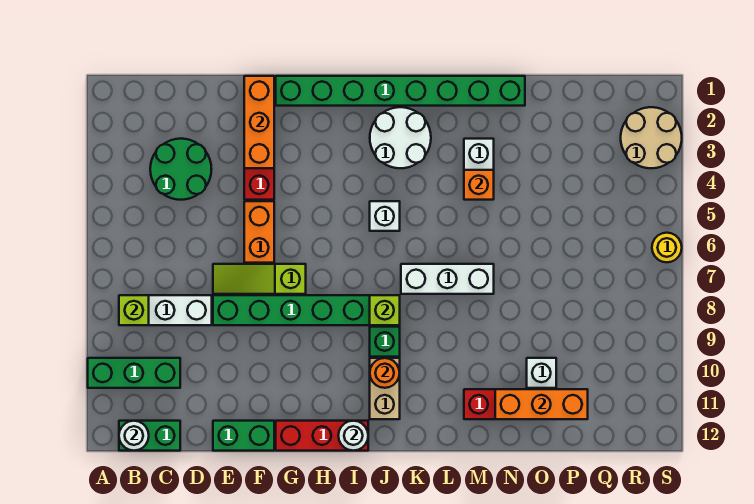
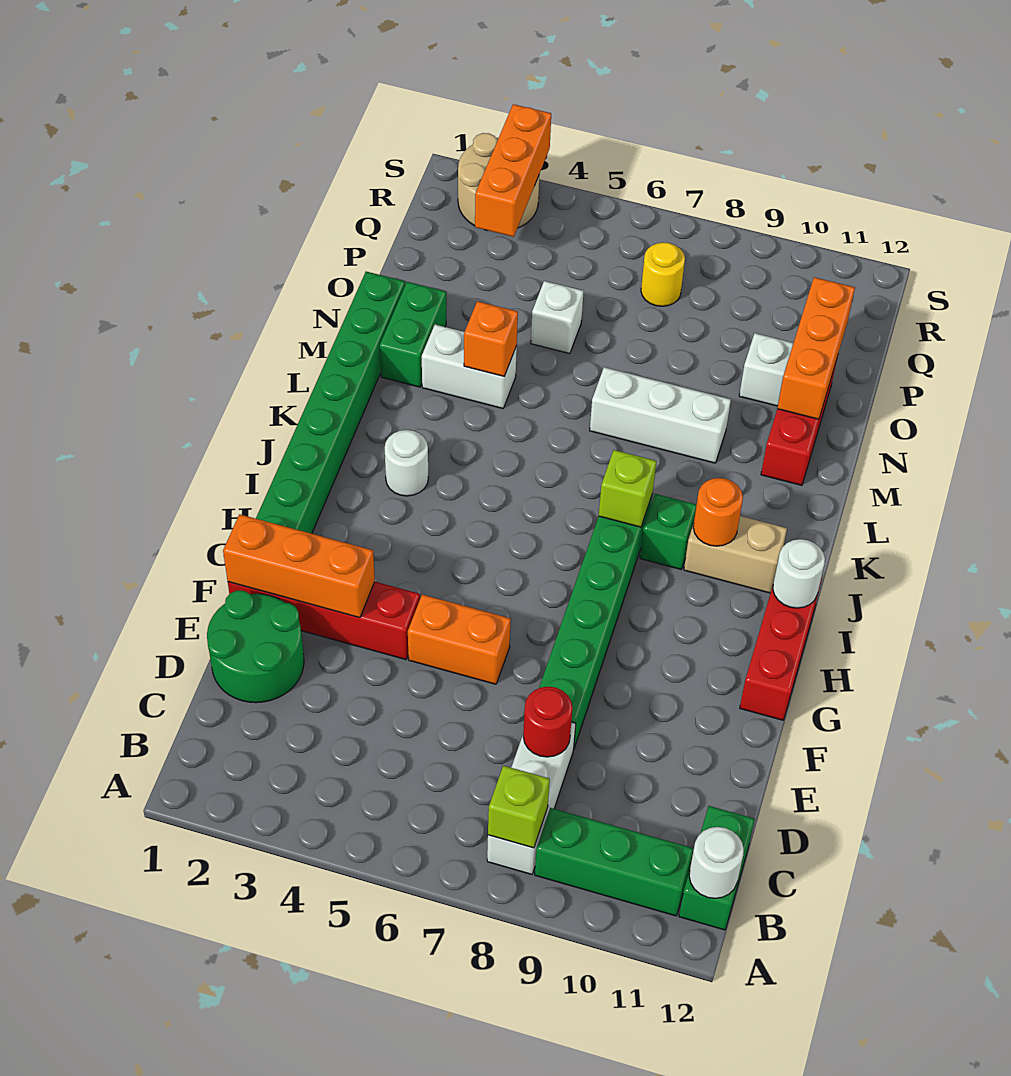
green 1x3 brick [88,358,180,388] -> green 1x3 brick turned to [535,808,694,916]
green 2x2 round brick [150,139,211,200] -> green 2x2 round brick moved to [207,590,304,703]
none -> red 1x1 round brick [523,687,573,757]
lime 1x3 slope [213,264,306,294] -> none
green 1x2 brick [213,421,274,451] -> green 1x2 brick moved to [380,282,446,387]
white 2x2 round brick [370,107,431,168] -> white 1x1 round brick [385,430,428,496]
white 1x1 brick [370,201,400,231] -> white 1x1 brick moved to [531,281,584,354]
white 1x3 brick [401,264,494,294] -> white 1x3 brick turned to [590,367,731,463]
none -> orange 1x3 brick [475,104,551,237]
yellow 1x1 round brick [652,233,682,262] -> yellow 1x1 round brick moved to [641,242,685,306]

